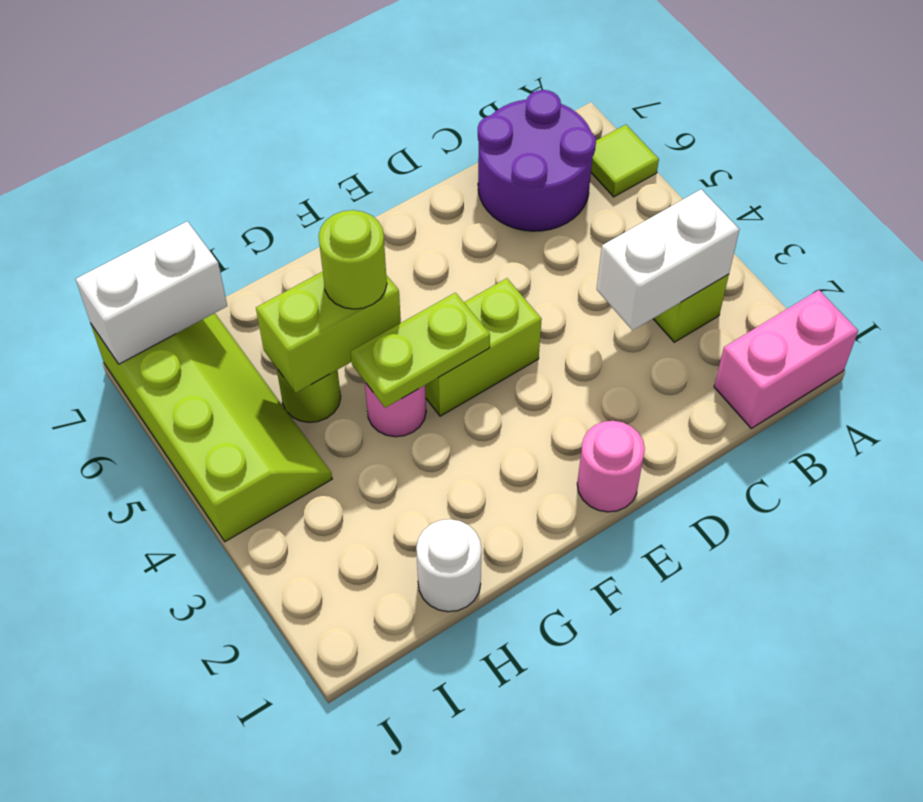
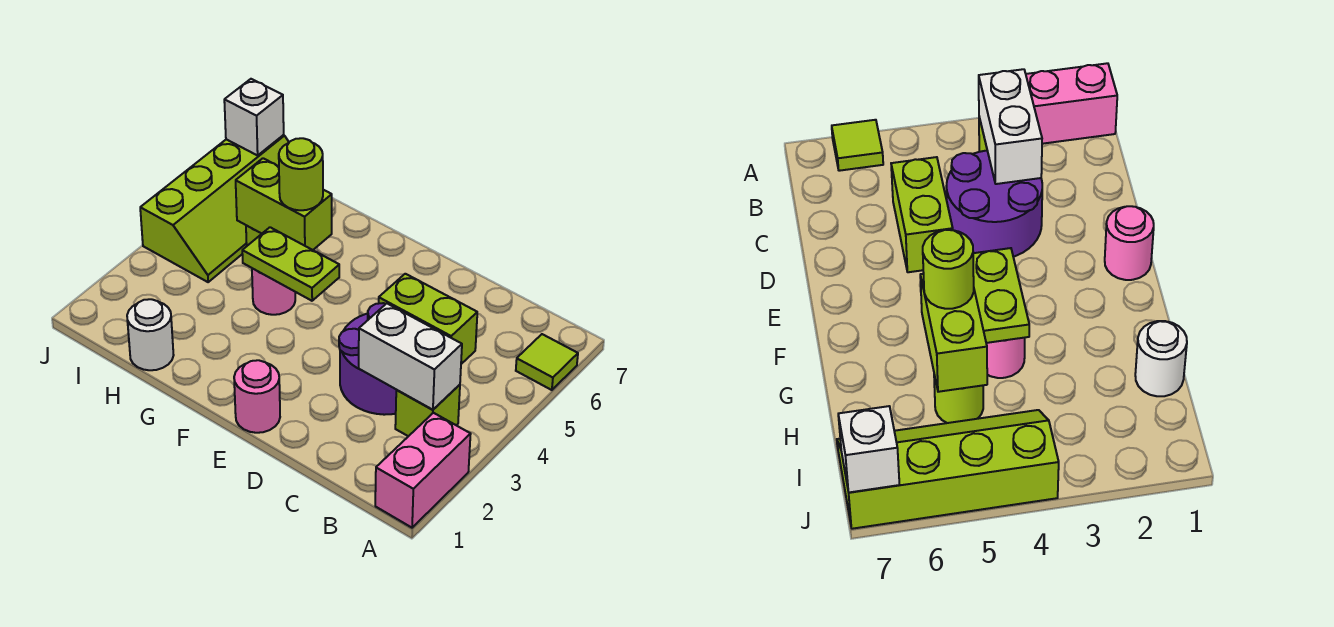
pink 1x2 brick [714,290,858,428] -> pink 1x2 brick turned to [375,413,471,528]
purple 2x2 round brick [478,90,596,231] -> purple 2x2 round brick moved to [339,303,396,415]
lime 1x2 brick [425,278,542,416] -> lime 1x2 brick moved to [379,274,477,364]
white 1x2 brick [76,221,227,364] -> white 1x1 brick [224,79,284,155]

